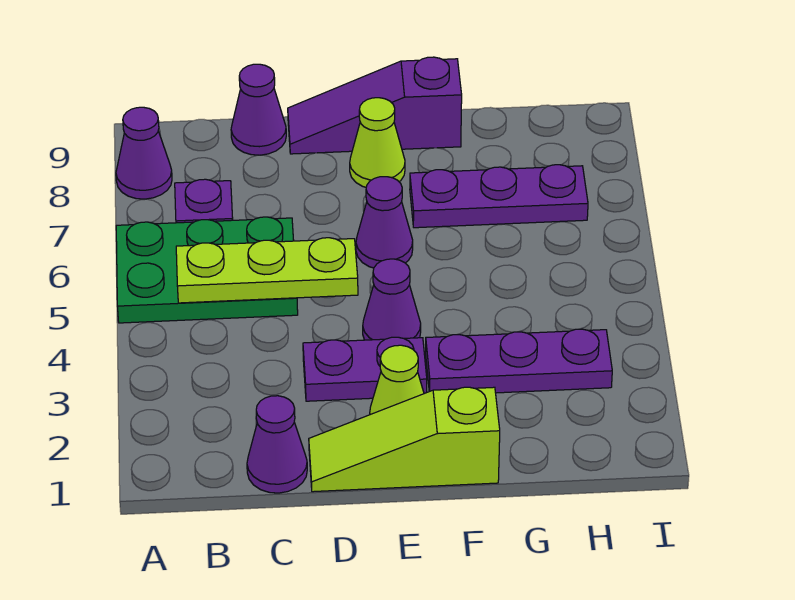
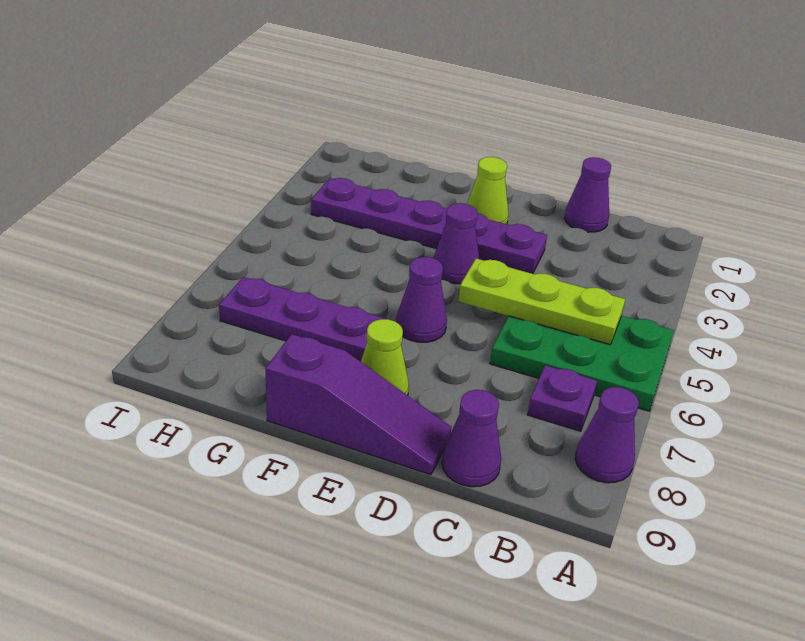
lime 1x3 slope [309,387,500,492] -> none

